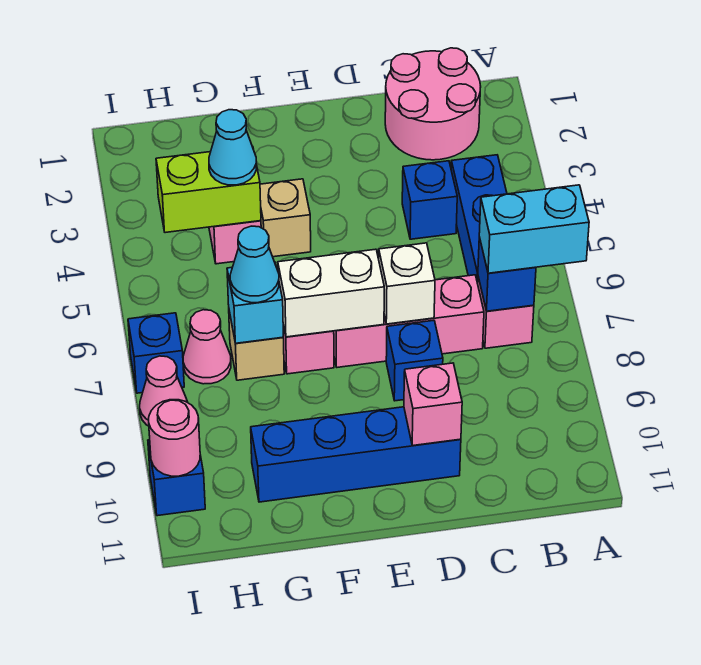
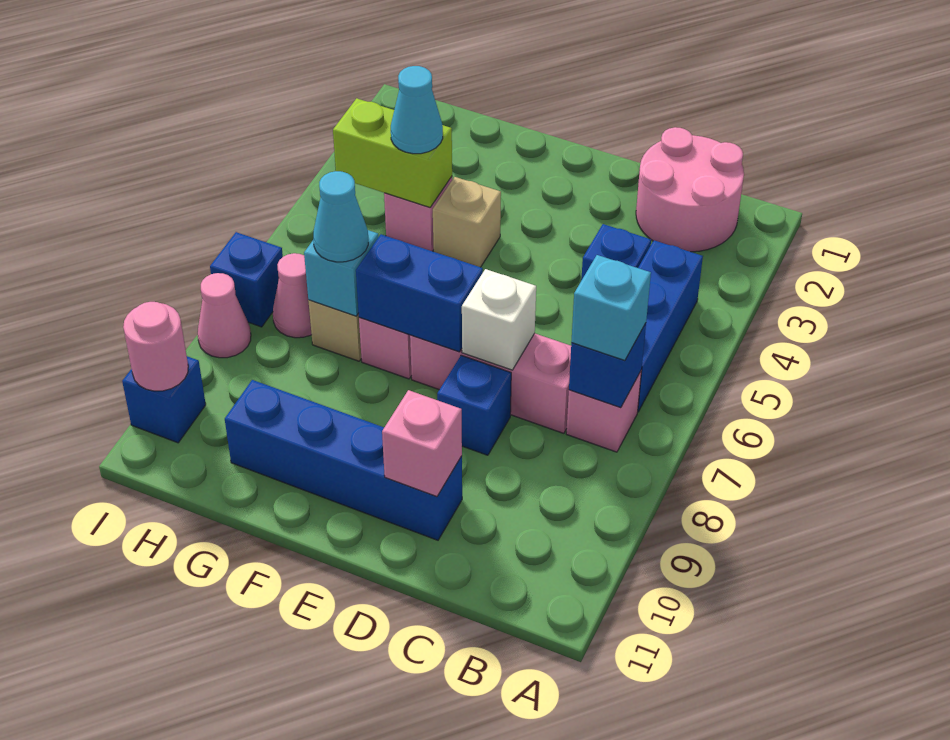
cyan 1x2 brick [479,185,589,273] -> cyan 1x1 brick [571,255,651,361]
white 1x2 brick [278,249,384,337] -> blue 1x2 brick [356,234,483,352]

